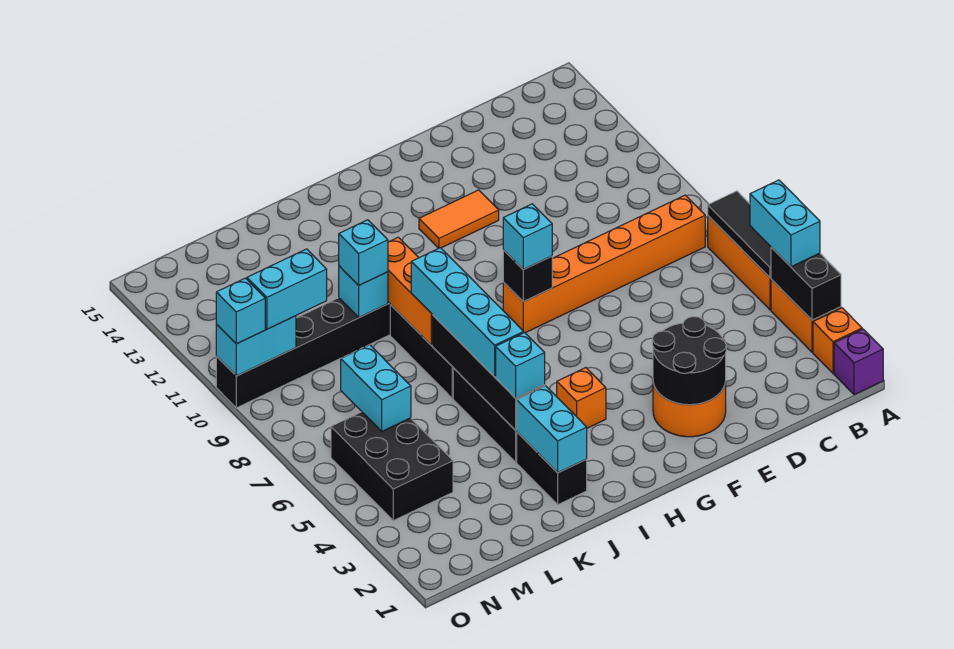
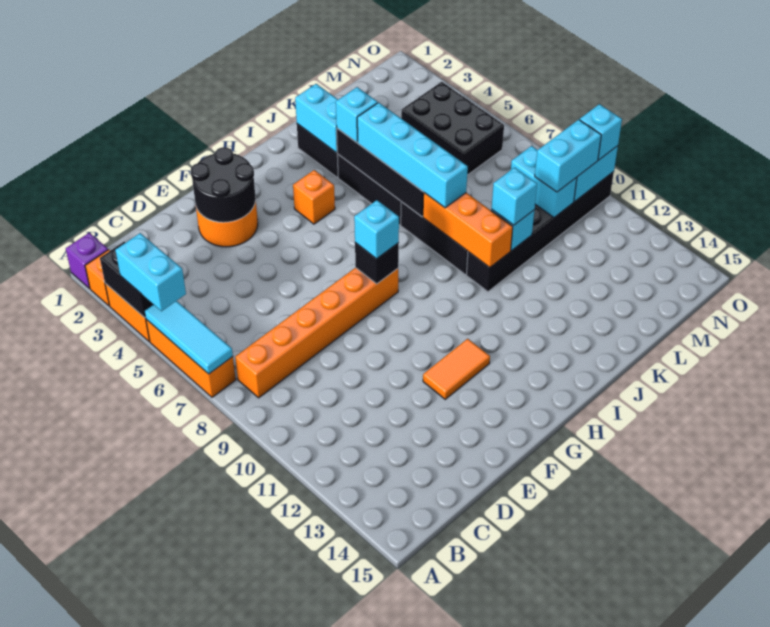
black 1x3 tile [708,191,771,278] -> cyan 1x3 tile [144,301,233,374]
cyan 1x2 brick [341,345,411,431] -> cyan 1x2 brick moved to [511,146,577,217]

